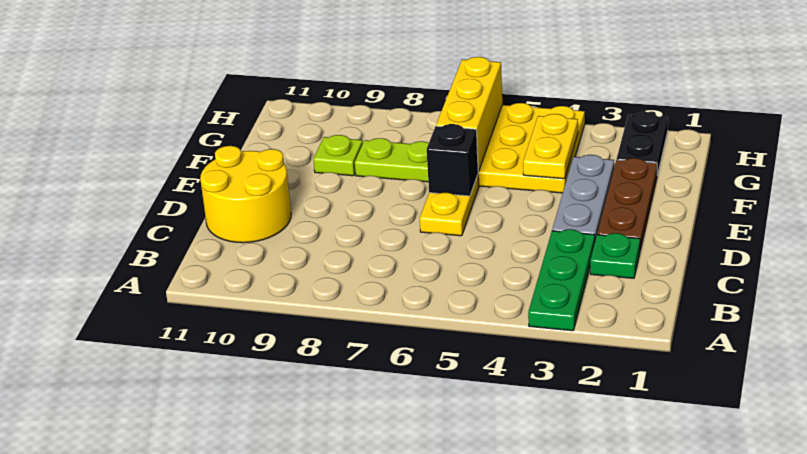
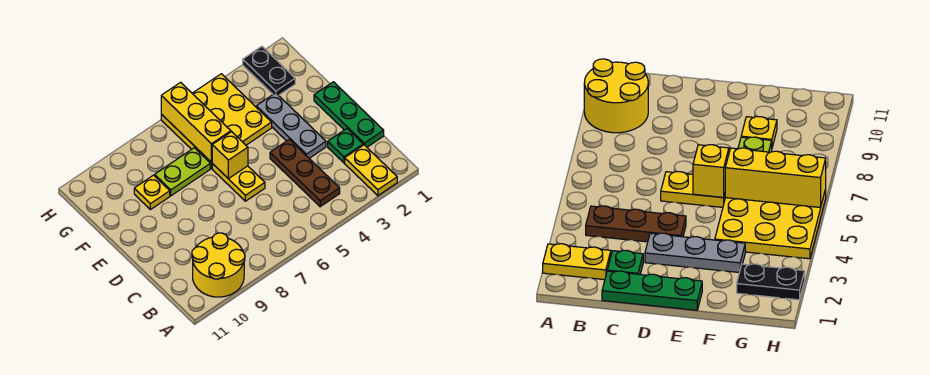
green 1x3 plate [528,229,595,331] -> green 1x3 plate moved to [314,82,384,147]
yellow 2x2 round brick [200,146,291,243] -> yellow 2x2 round brick moved to [192,233,245,297]
brown 1x3 plate [597,158,657,250] -> brown 1x3 plate moved to [270,139,340,207]
black 1x1 brick [427,124,478,196] -> yellow 1x1 brick [212,132,248,179]
yellow 1x2 plate [523,114,578,179] -> yellow 1x2 plate moved to [345,145,397,196]
lime 1x1 plate [313,135,363,176] -> yellow 1x1 plate [134,175,170,210]

